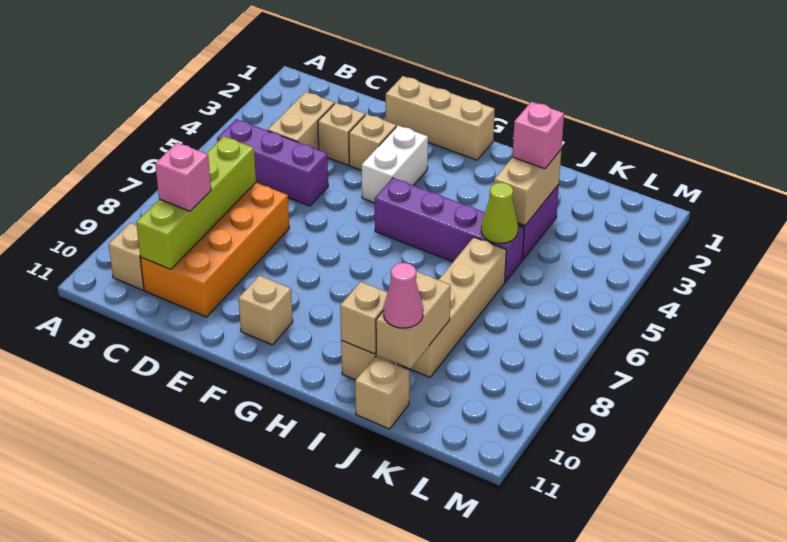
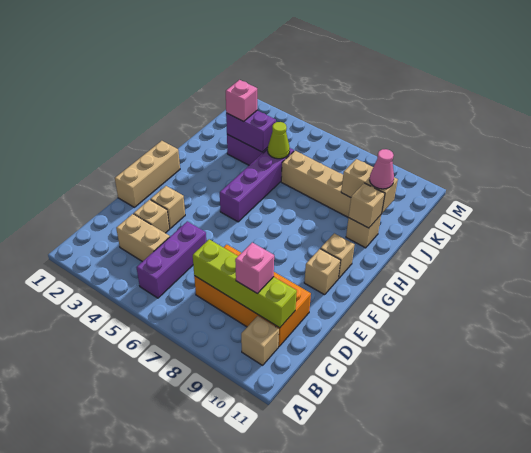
white 1x2 brick [362,126,428,203] -> none
tan 1x2 brick [494,150,561,226] -> purple 1x2 brick [226,111,276,152]
tan 1x1 brick [355,356,409,429] -> tan 1x1 brick moved to [321,233,354,279]

